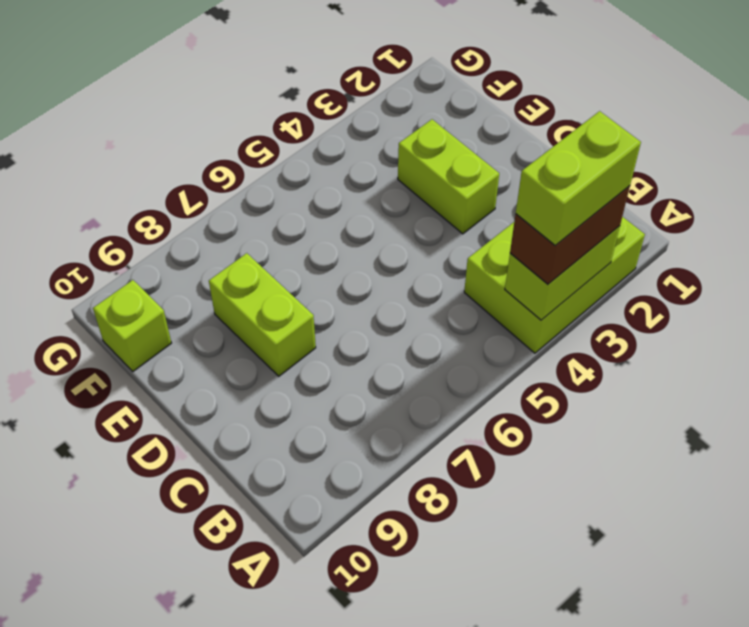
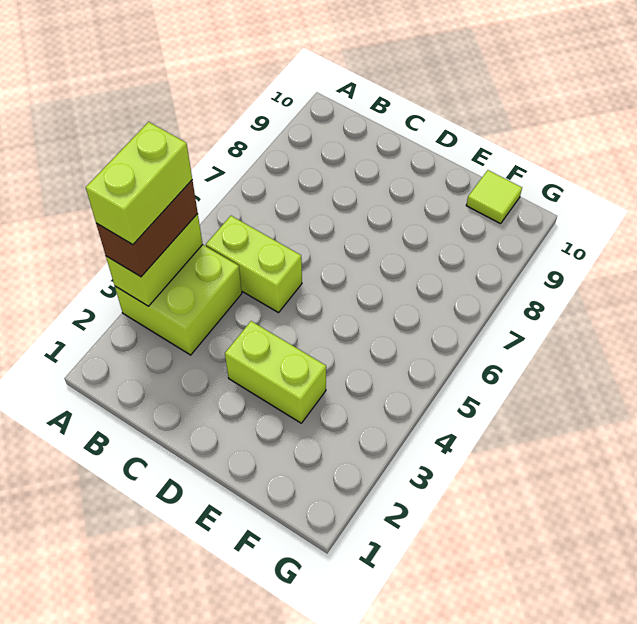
lime 2x3 brick [464,217,645,353] -> lime 2x2 brick [115,245,242,355]
lime 1x2 brick [209,253,316,376] -> lime 1x2 brick moved to [206,216,302,313]
lime 1x1 brick [93,280,171,371] -> lime 1x1 tile [466,170,522,224]

